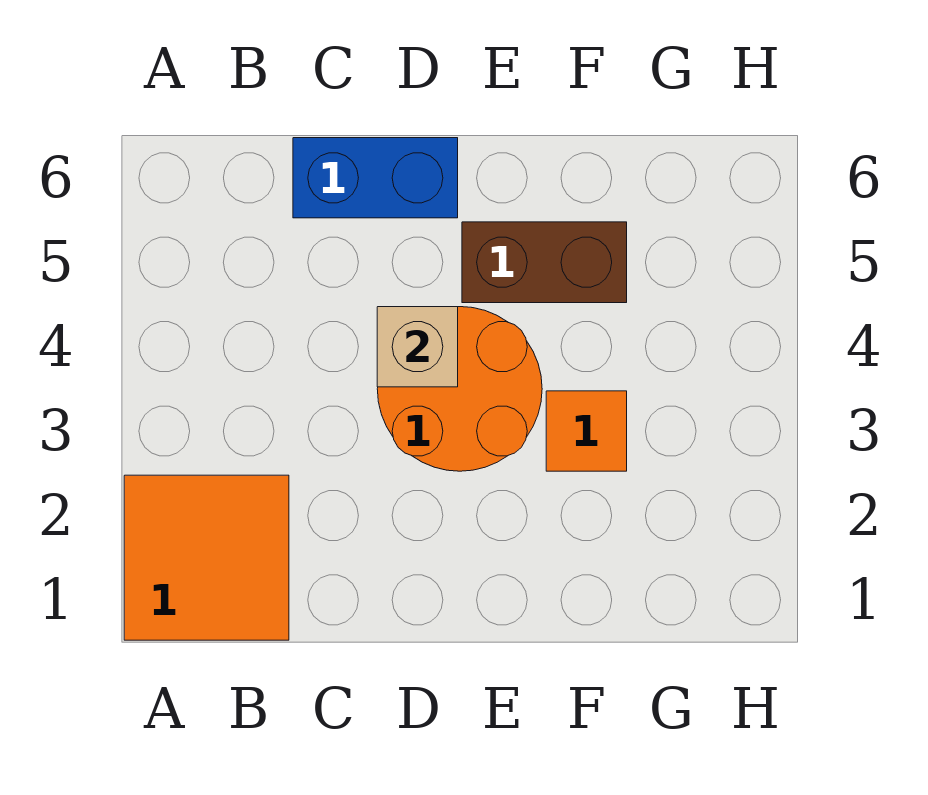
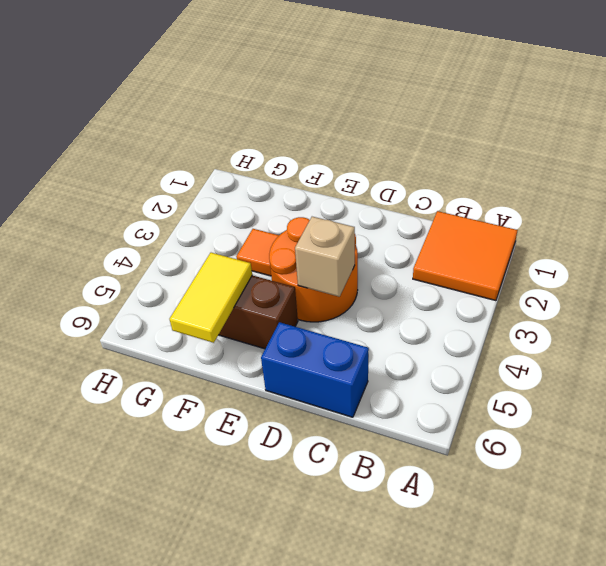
none -> yellow 1x2 tile [170,253,252,343]

